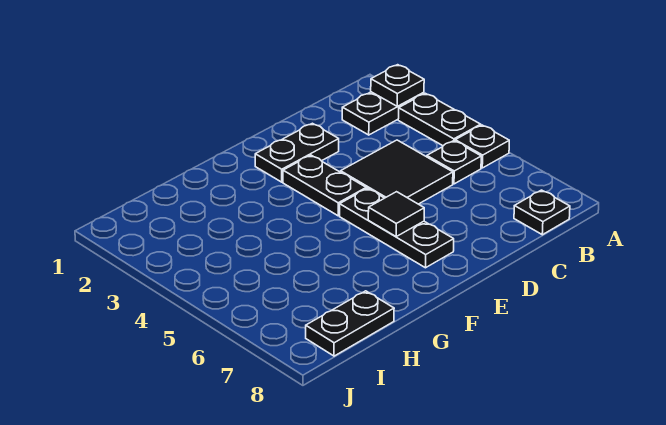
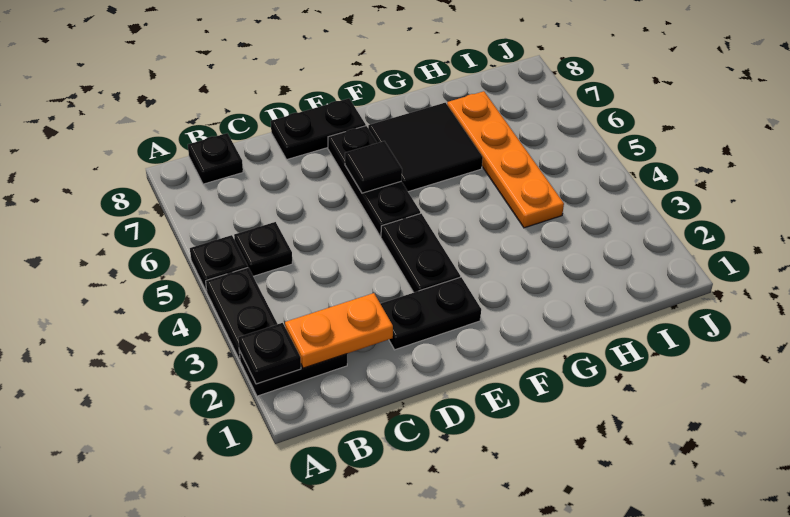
none -> orange 1x2 plate [285,293,393,368]
black 2x2 tile [341,140,453,204] -> black 2x2 tile moved to [368,103,483,192]
none -> orange 1x4 plate [447,91,564,228]
black 1x2 plate [306,291,394,356] -> black 1x2 plate moved to [271,98,366,159]

